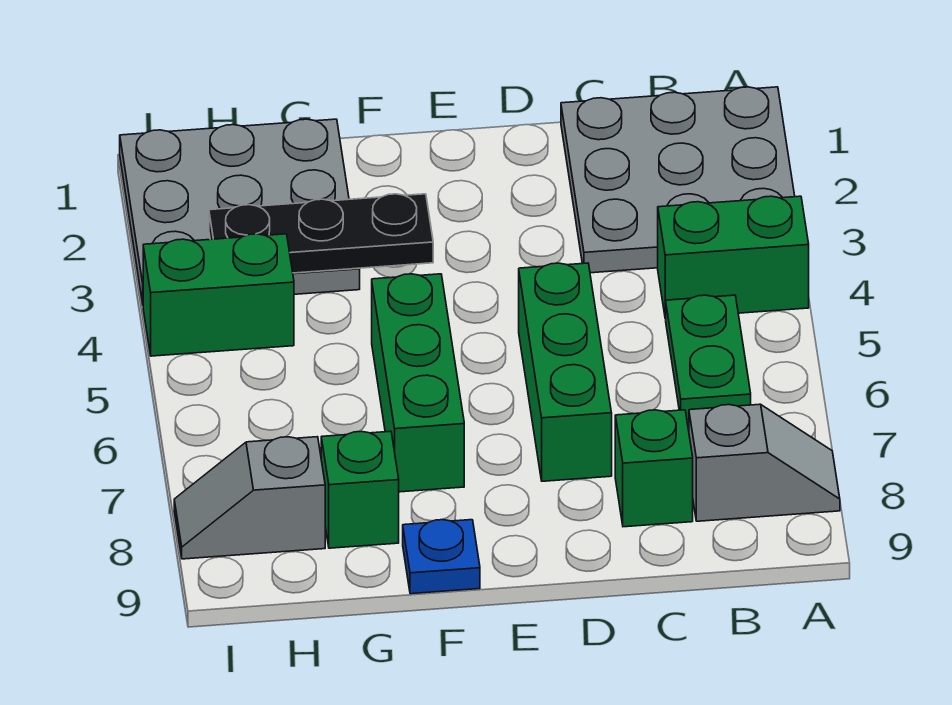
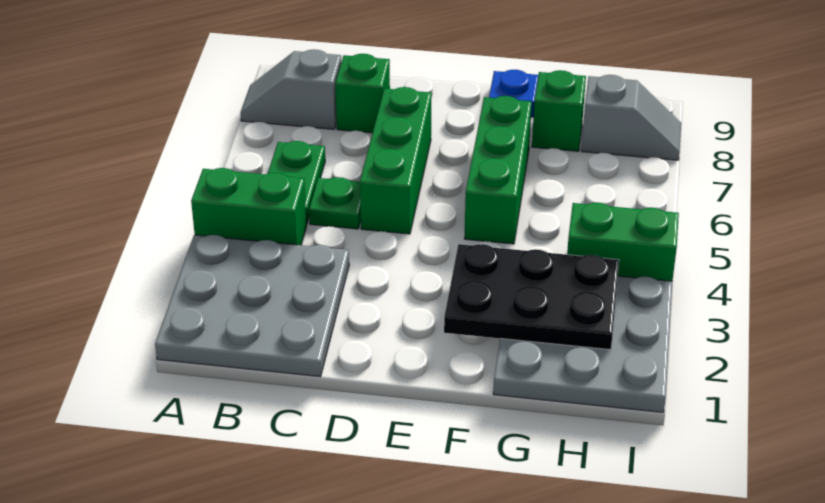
none -> green 1x1 plate [309,177,361,229]
black 1x3 plate [209,194,433,273] -> black 2x3 plate [444,244,619,350]

